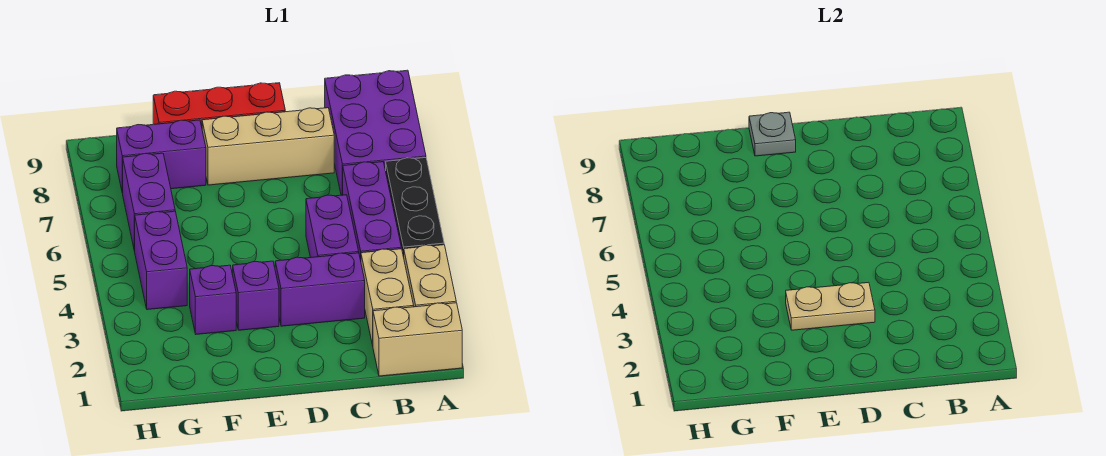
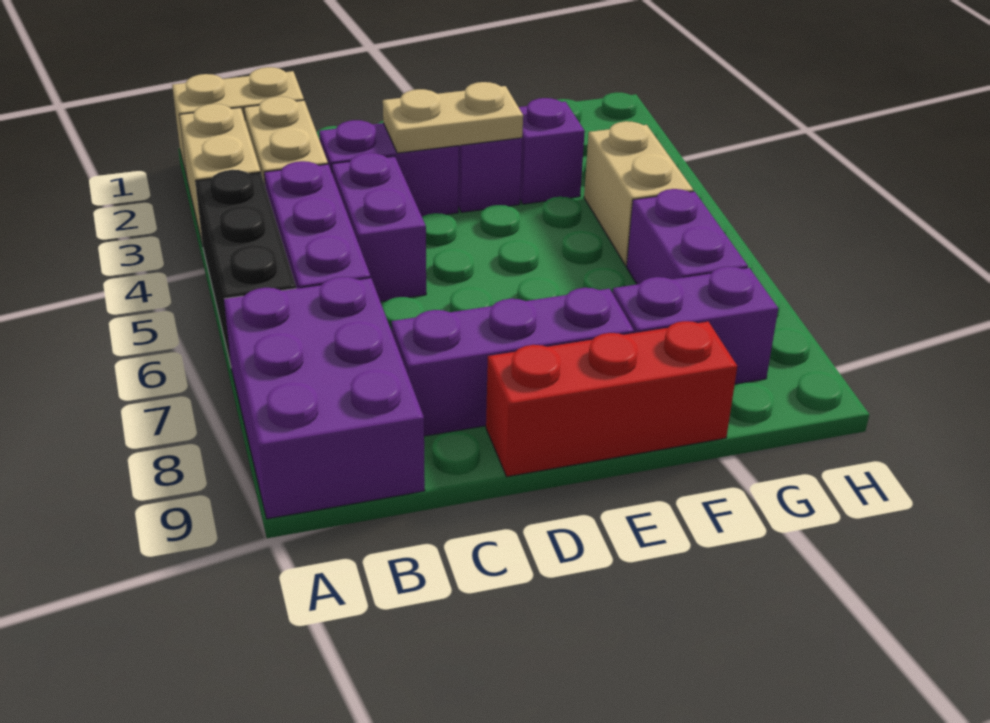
tan 1x3 brick [202,108,334,185] -> purple 1x3 brick [392,288,634,436]
grey 1x1 plate [749,112,796,156] -> none
purple 1x2 brick [135,211,187,310] -> tan 1x2 brick [584,121,693,266]

